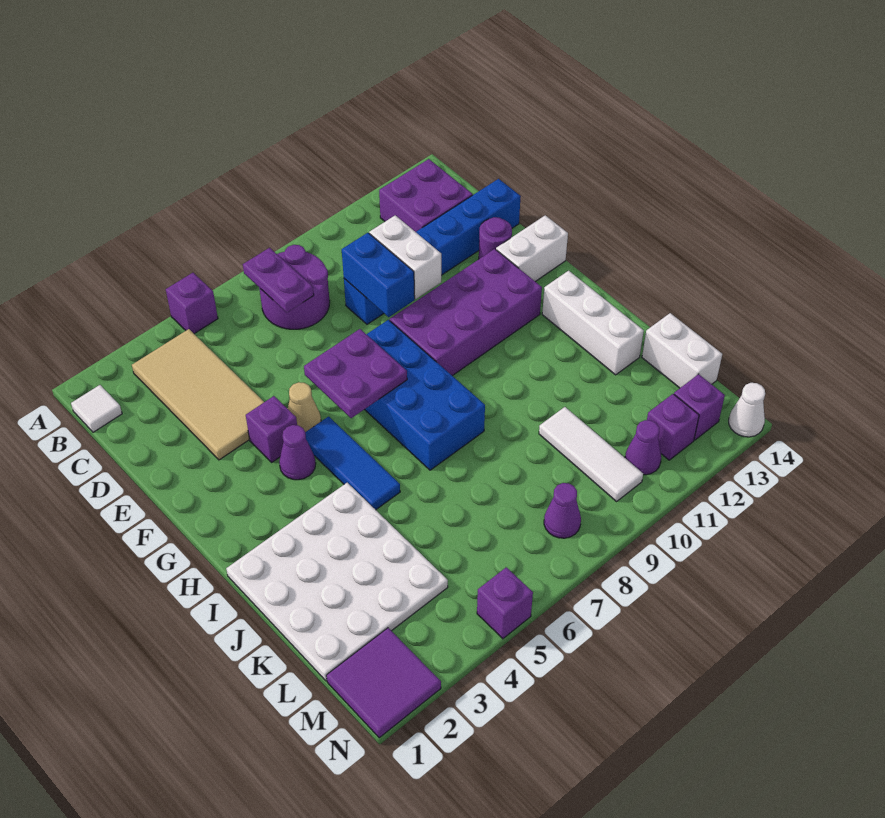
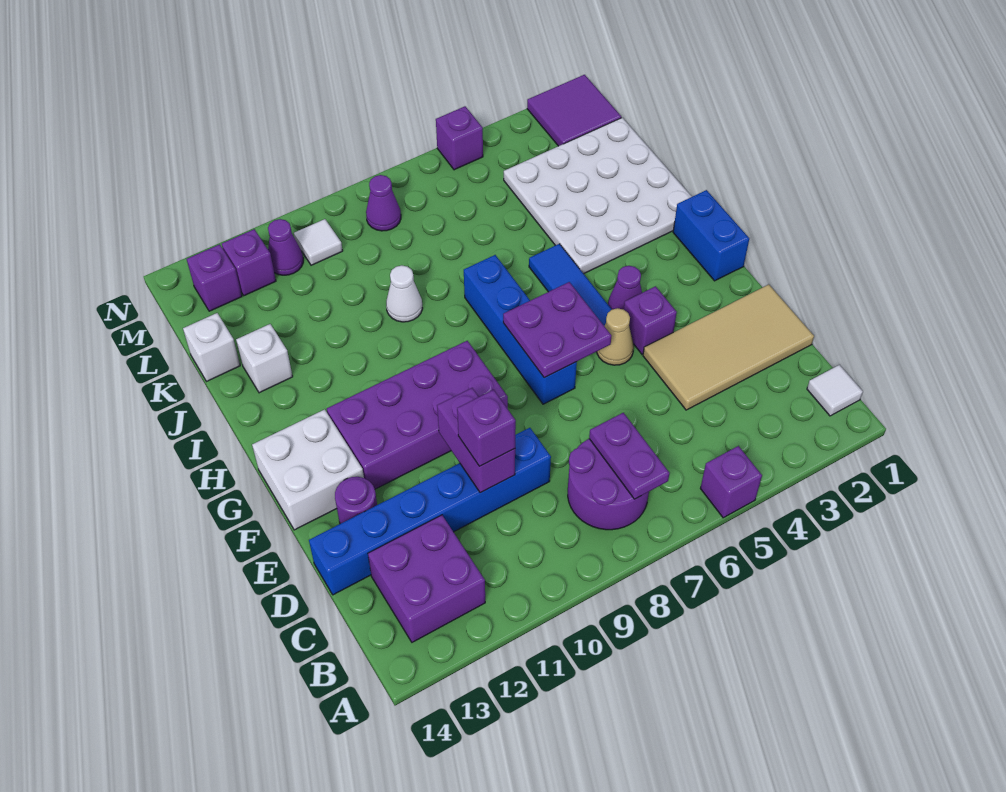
tan 2x4 tile [132,329,264,460] -> tan 2x4 tile turned to [643,285,814,410]
blue 1x2 brick [342,233,415,317] -> blue 1x2 brick moved to [673,190,749,281]
white 1x2 brick [369,215,441,299] -> purple 1x2 brick [437,388,515,493]
none -> purple 1x1 brick [457,390,516,466]
blue 2x4 brick [364,320,485,470] -> blue 1x4 brick [464,255,577,404]
white 1x2 brick [496,215,568,282] -> white 2x2 brick [252,409,364,530]
white 1x3 brick [542,271,644,375] -> white 1x1 brick [236,324,293,393]
white 1x3 tile [539,407,643,501] -> white 1x1 tile [294,219,343,265]
white 1x2 brick [642,313,722,388] -> white 1x1 brick [183,313,240,381]
white 1x1 cone [729,383,765,437] -> white 1x1 cone moved to [386,265,423,322]

